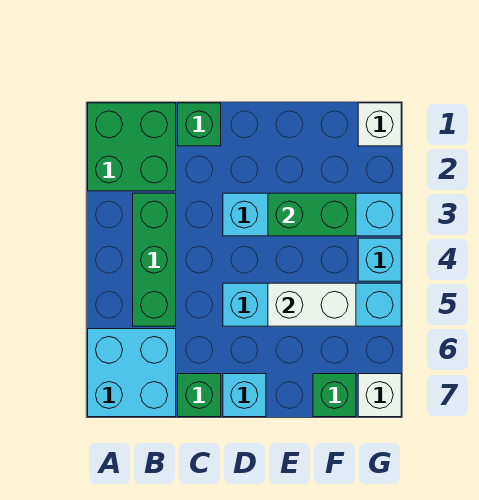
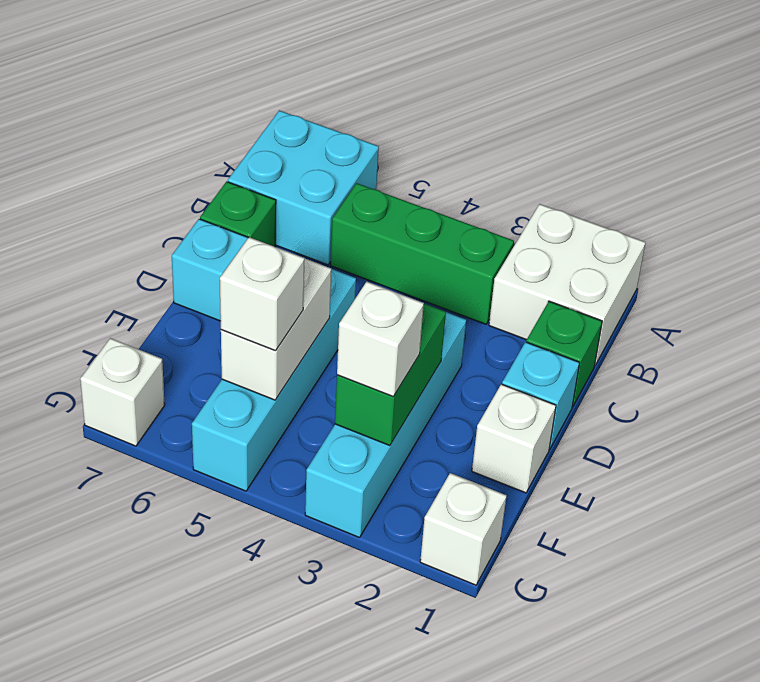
green 2x2 brick [88,103,176,191] -> white 2x2 brick [489,204,646,365]
none -> white 1x1 brick [472,384,556,493]
none -> white 1x1 brick [337,282,424,396]
none -> white 1x1 brick [220,237,304,351]
green 1x1 brick [313,374,356,417] -> none
cyan 1x1 brick [358,238,401,281] -> cyan 1x1 brick moved to [502,342,579,449]

